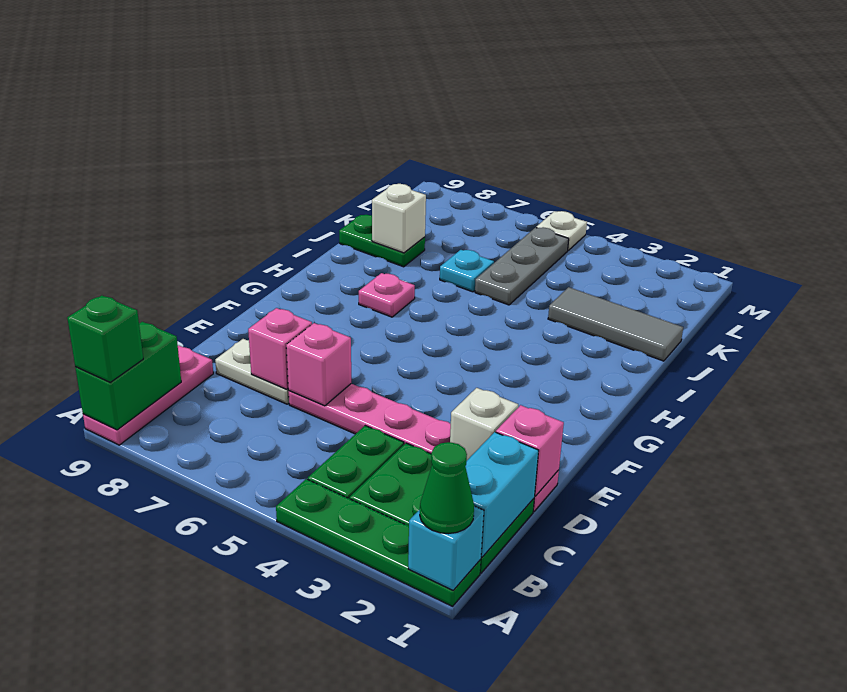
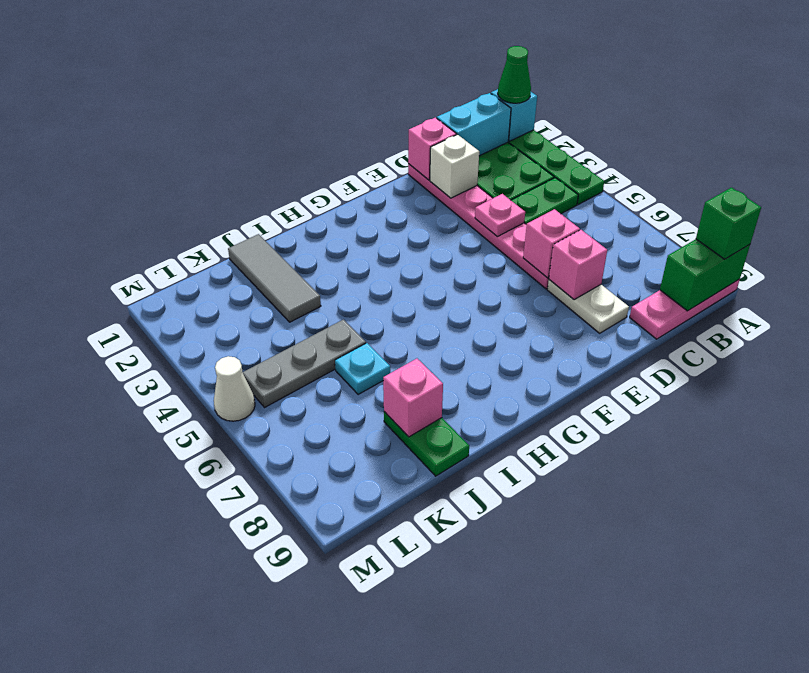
pink 1x1 plate [359,273,415,317] -> pink 1x1 plate moved to [475,194,525,237]
white 1x1 brick [372,184,426,253] -> pink 1x1 brick [383,359,443,437]
white 1x1 plate [536,211,587,250] -> white 1x1 cone [214,356,255,421]

